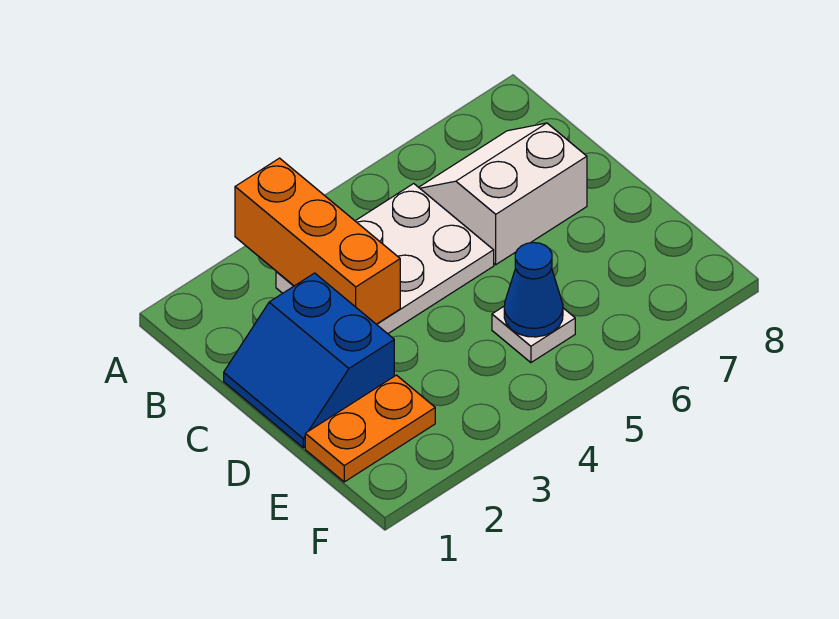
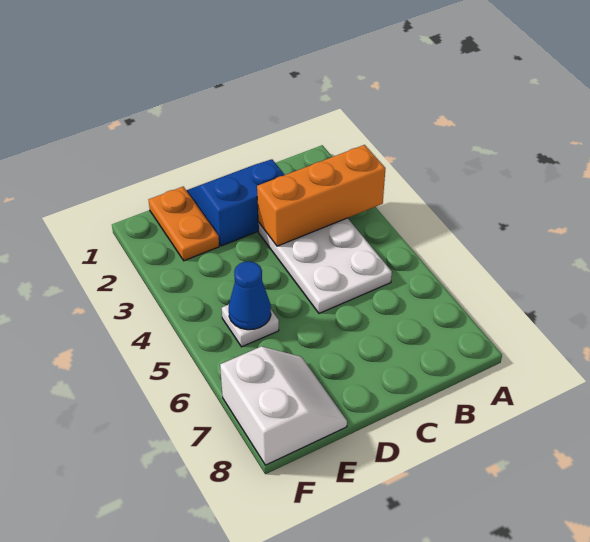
white 2x2 slope [419,123,587,265] -> white 2x2 slope moved to [220,347,347,465]

